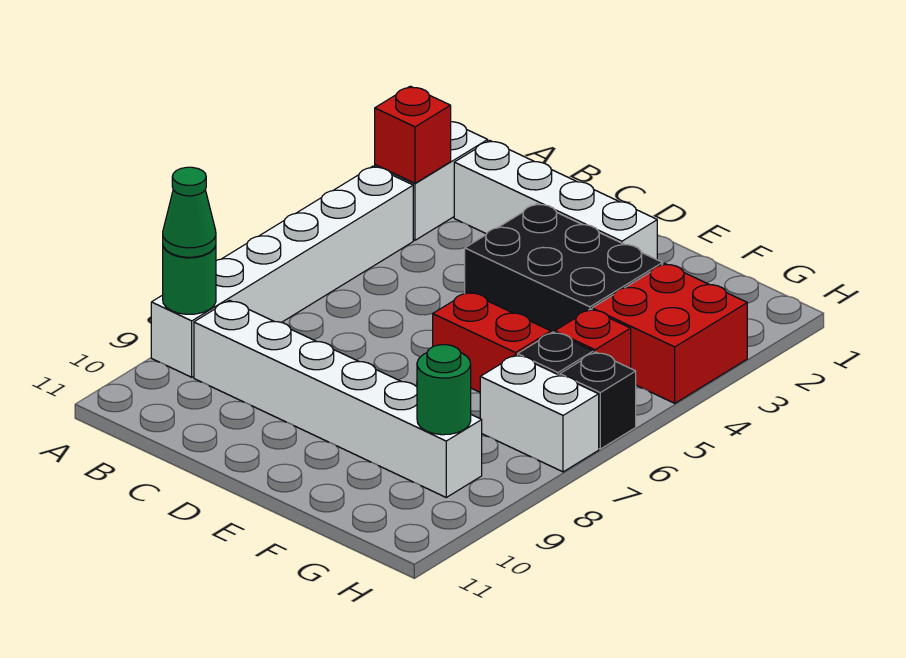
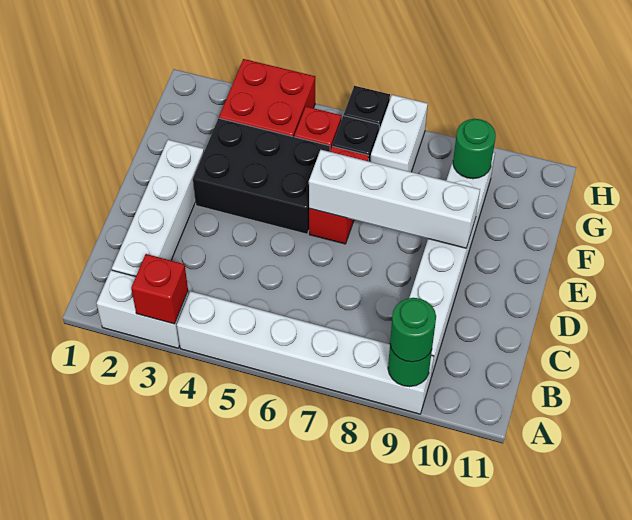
green 1x1 cone [163,167,216,257] -> green 1x1 round brick [390,298,436,362]
black 2x3 brick [465,203,663,333] -> black 2x3 brick turned to [193,118,330,234]
none -> white 1x4 brick [309,150,480,248]

